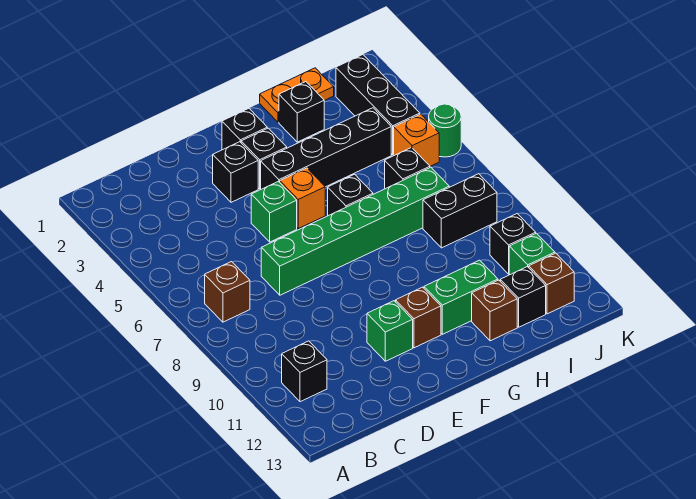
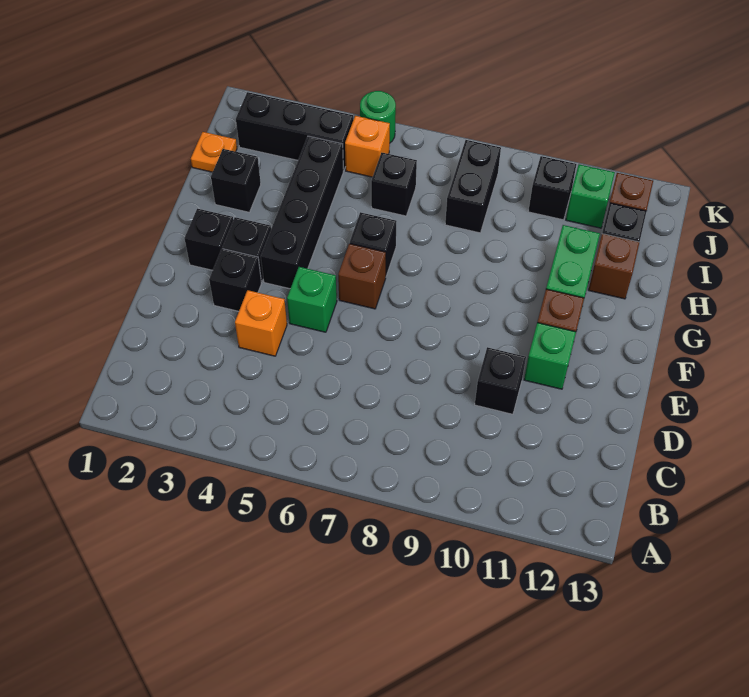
brown 1x1 brick [205,262,250,322] -> brown 1x1 brick moved to [338,244,386,309]
black 1x1 brick [282,341,327,402] -> black 1x1 brick moved to [475,347,526,414]
green 1x6 brick [261,167,449,295] -> none
orange 1x1 brick [280,168,325,229] -> orange 1x1 brick moved to [235,290,287,356]
orange 1x2 plate [260,68,334,122] -> orange 1x1 plate [191,132,237,172]

